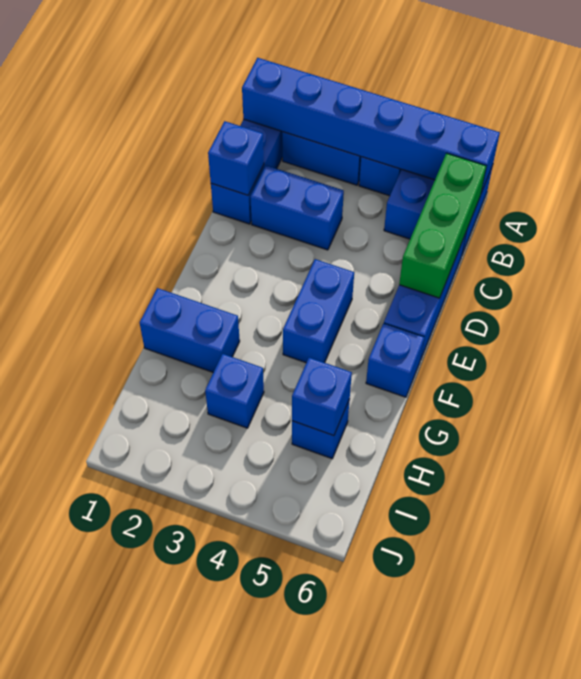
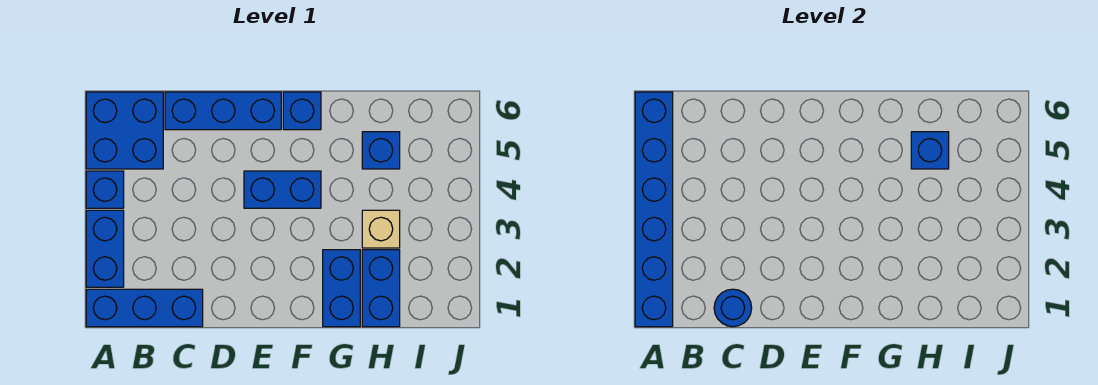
green 1x3 brick [399,153,486,298] -> none
blue 1x1 brick [208,121,264,195] -> blue 1x1 round brick [714,289,752,327]
blue 1x2 brick [250,165,344,250] -> blue 1x2 brick moved to [362,250,400,327]
blue 1x1 brick [205,354,264,428] -> tan 1x1 brick [362,210,400,248]

